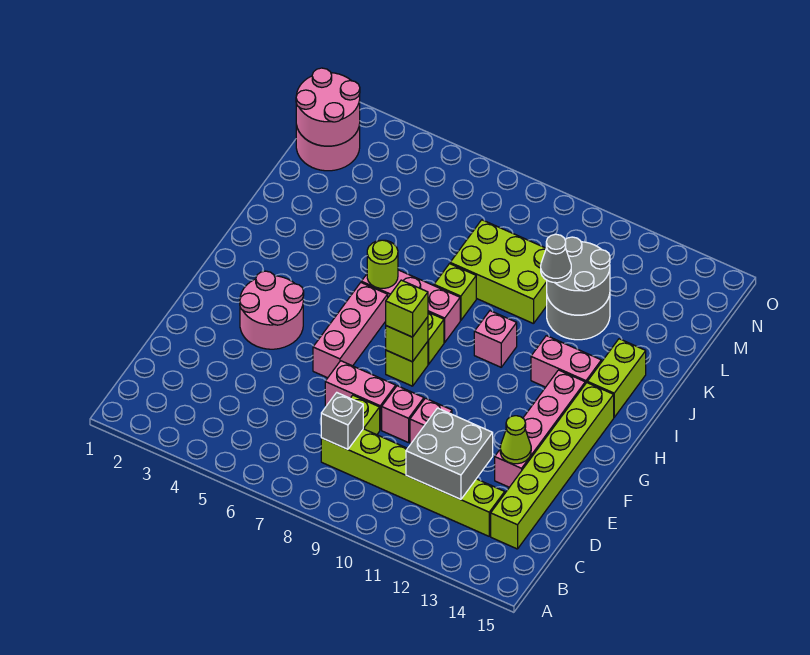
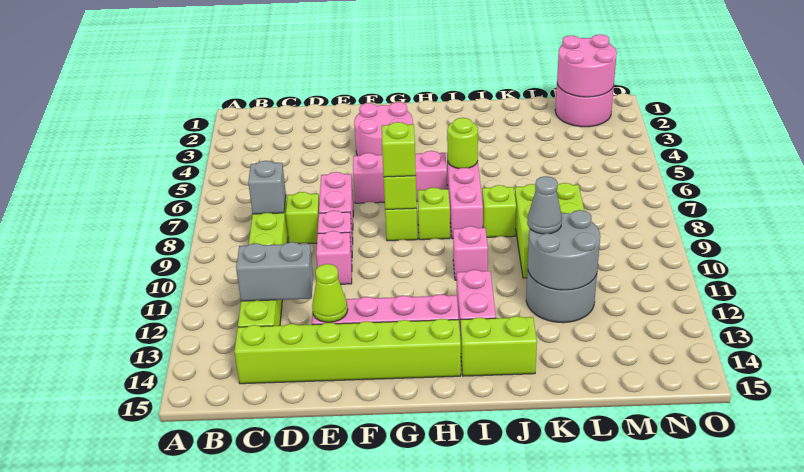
grey 2x2 brick [406,408,493,499] -> grey 1x2 brick [236,242,313,301]

